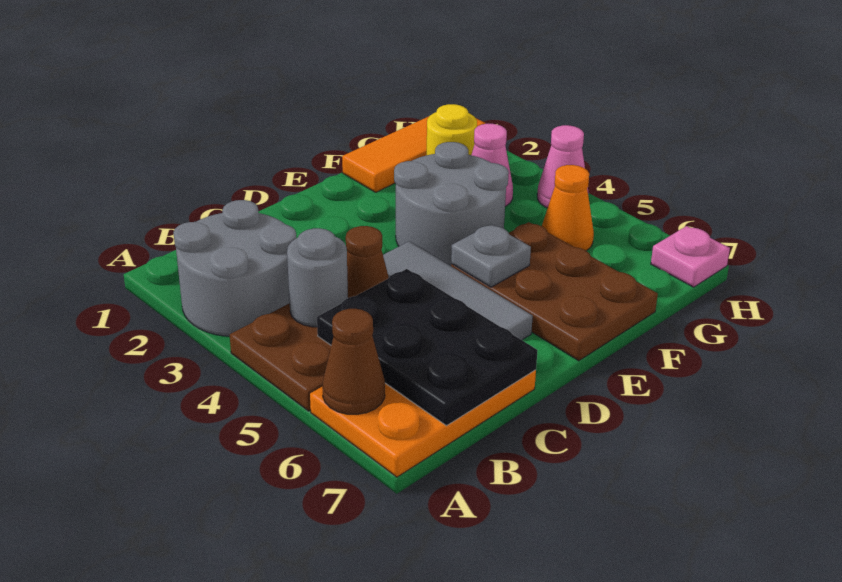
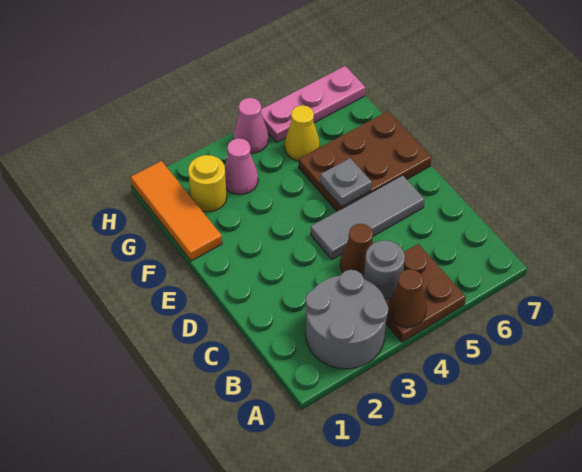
orange 2x3 plate [310,370,536,477] -> none
brown 1x1 cone [322,309,385,414] -> brown 1x1 cone moved to [388,269,427,328]
black 2x3 plate [317,269,538,426] -> none
grey 2x2 round brick [394,142,509,266] -> none
orange 1x1 cone [542,165,594,251] -> yellow 1x1 cone [285,105,320,161]
pink 1x1 plate [651,226,730,287] -> pink 1x3 plate [261,66,365,142]

